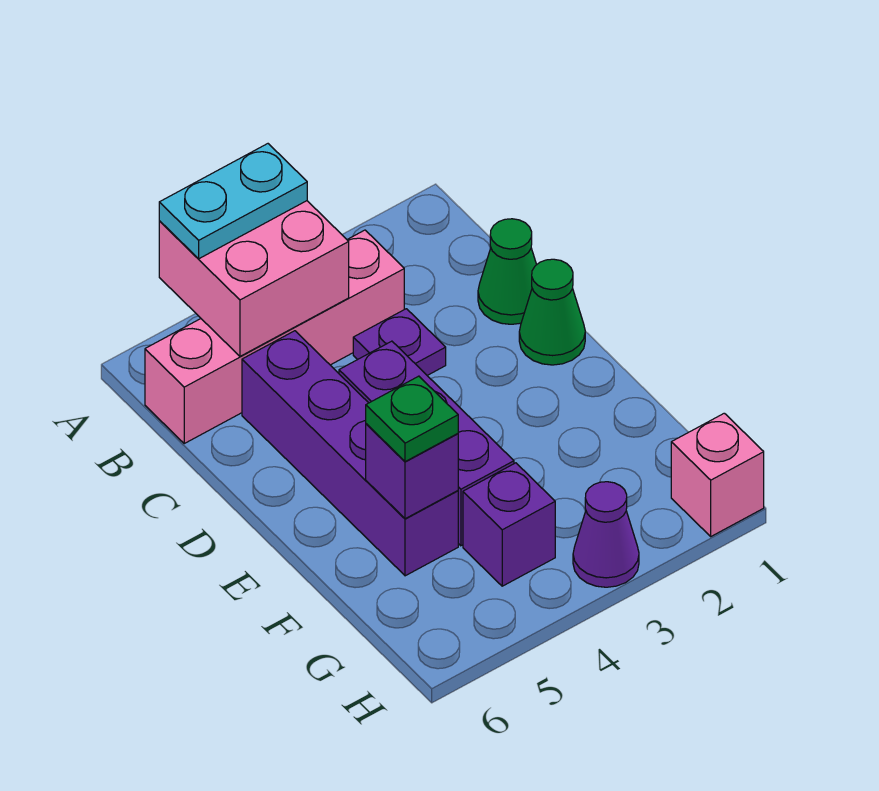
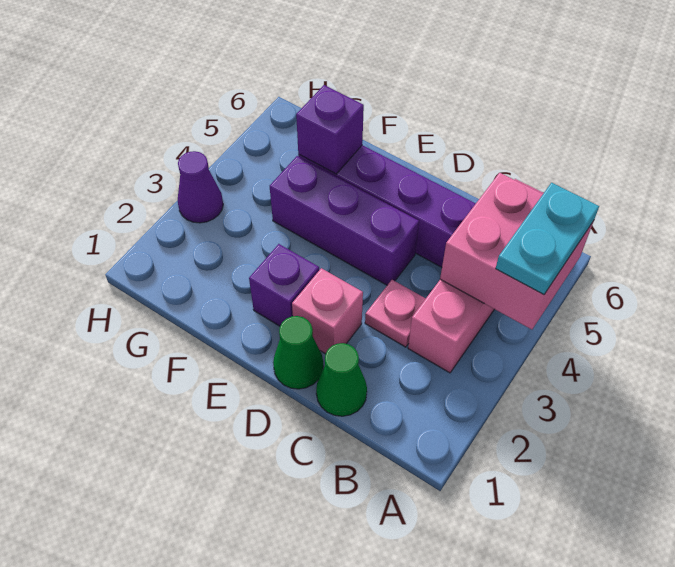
purple 1x1 plate [353,309,446,375] -> pink 1x1 plate [365,280,426,347]
green 1x1 plate [366,376,458,462] -> none
purple 1x1 brick [463,463,555,586] -> purple 1x1 brick moved to [249,244,319,326]
pink 1x1 brick [671,413,764,536] -> pink 1x1 brick moved to [292,268,363,354]

